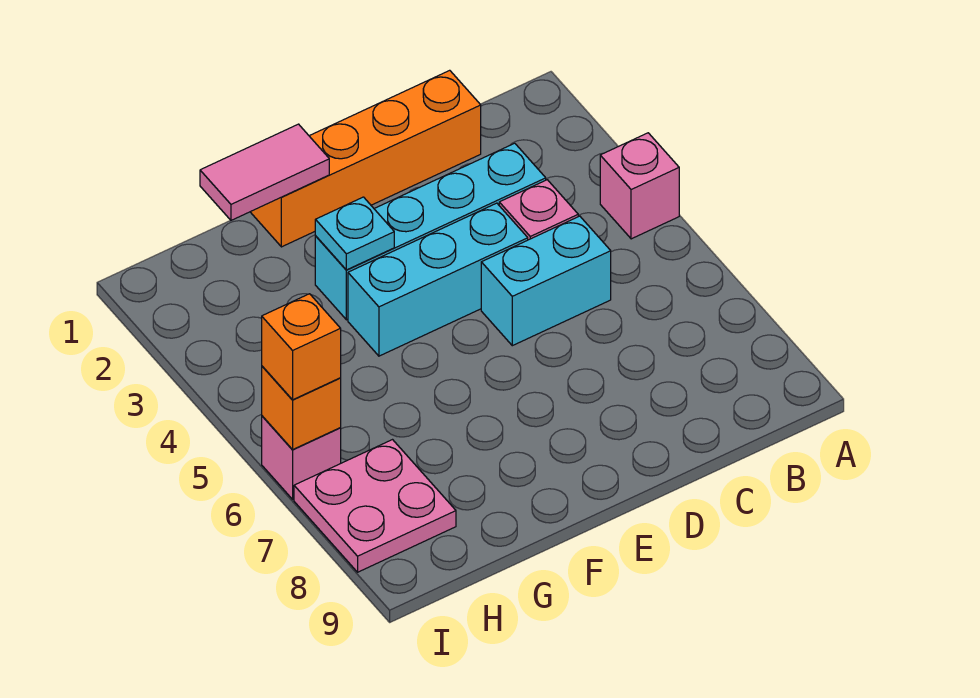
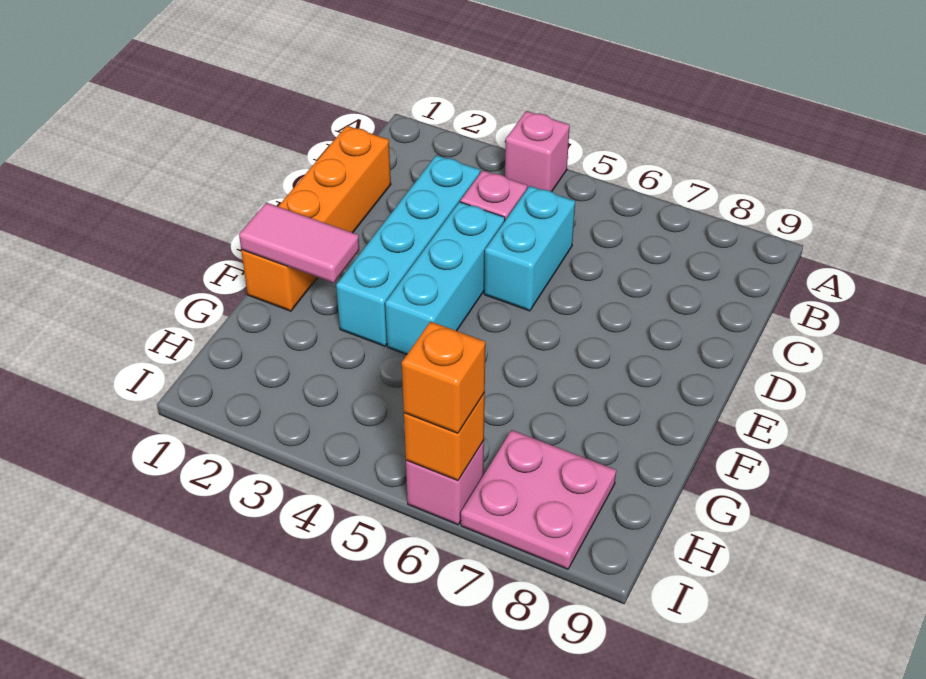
pink 1x2 tile [200,124,329,220] -> pink 1x2 tile turned to [239,202,359,283]
cyan 1x1 plate [315,197,394,270] -> none

